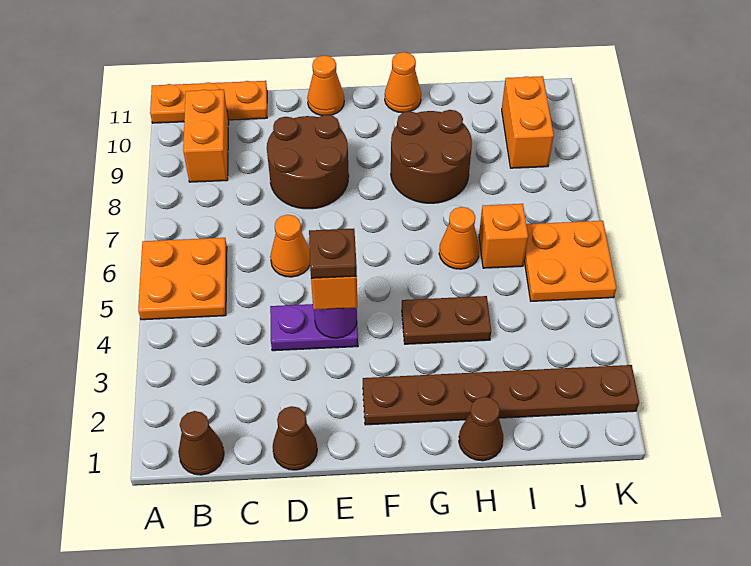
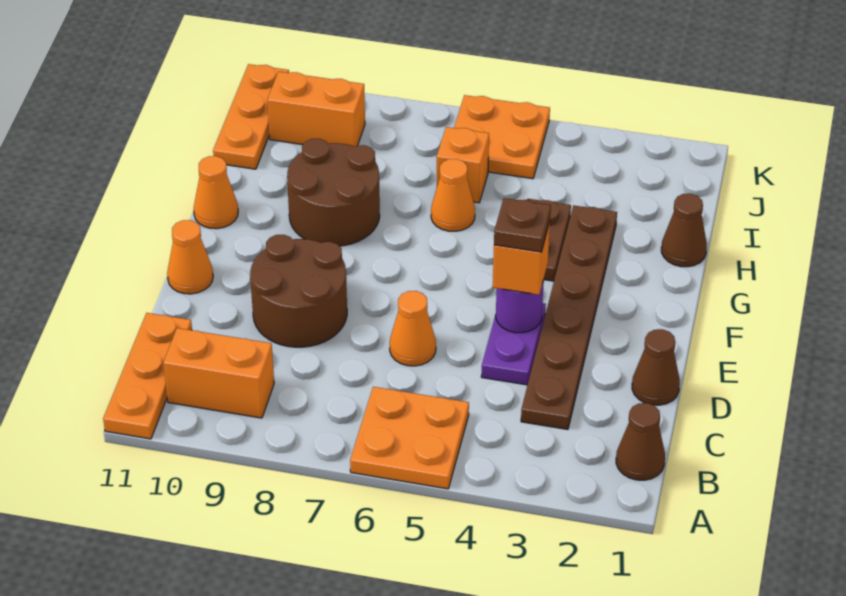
brown 1x6 plate [363,365,639,425] -> brown 1x6 plate moved to [521,205,617,429]
none -> orange 1x3 plate [213,64,289,169]

